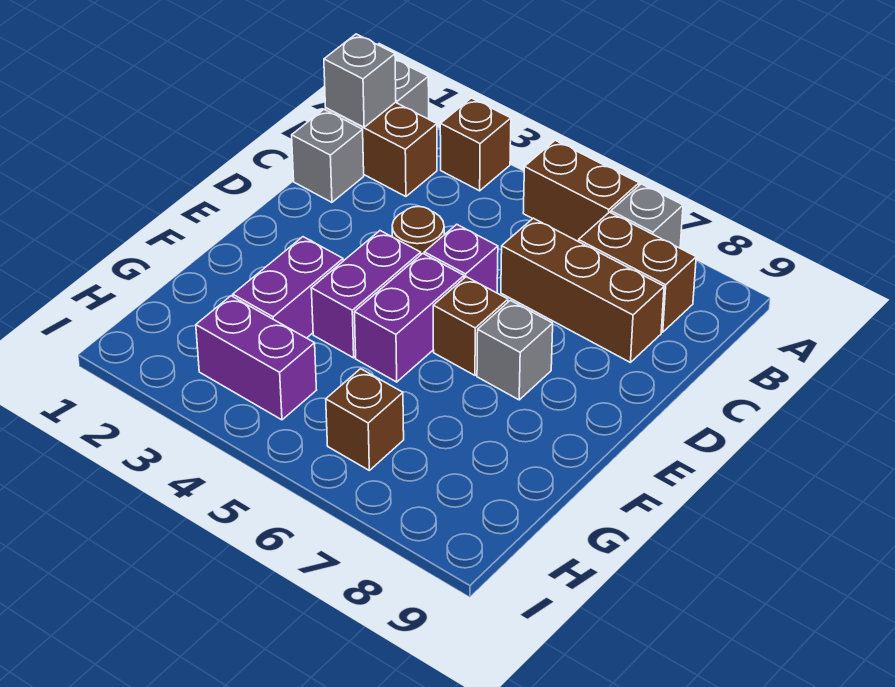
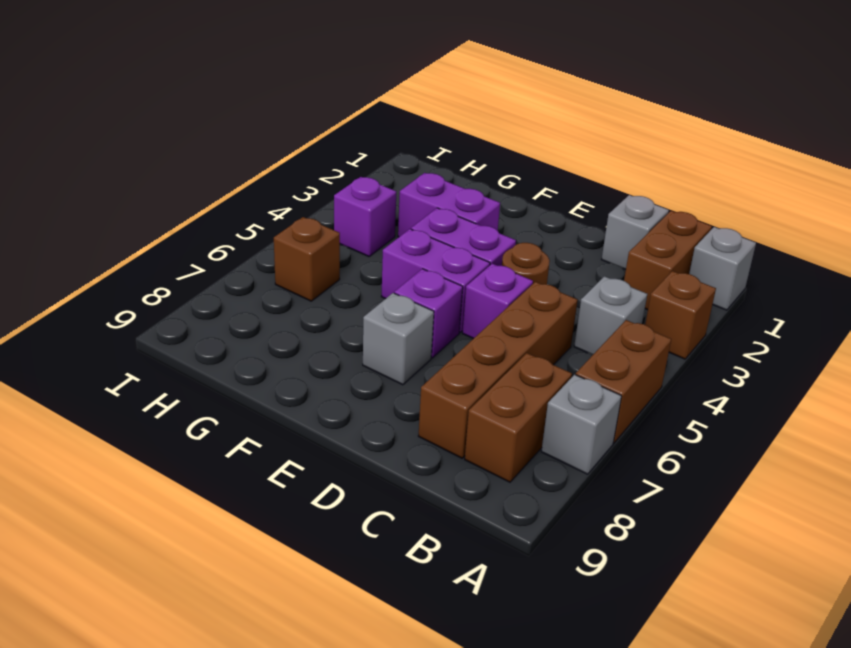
grey 1x1 brick [324,34,396,127] -> grey 1x1 brick moved to [574,276,647,355]
brown 1x3 brick [501,218,664,363] -> brown 1x4 brick [419,282,578,458]
brown 1x1 brick [433,277,508,375] -> purple 1x1 brick [394,269,463,358]
purple 1x2 brick [196,296,316,420] -> purple 1x1 brick [334,177,396,257]

